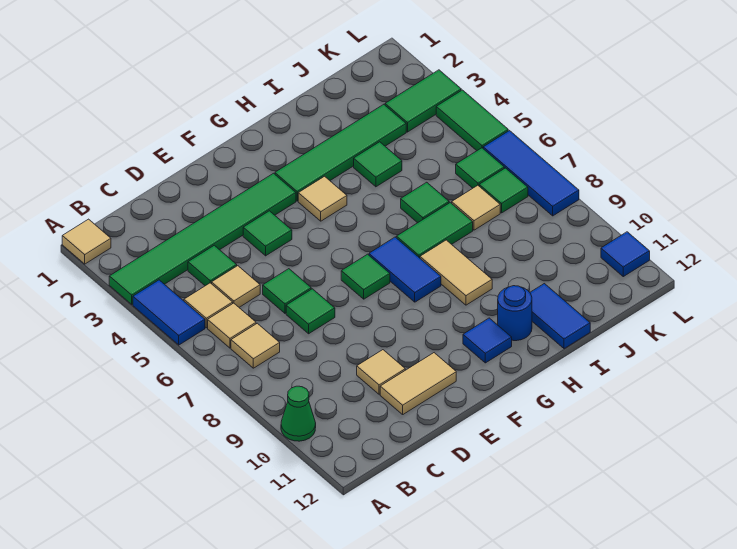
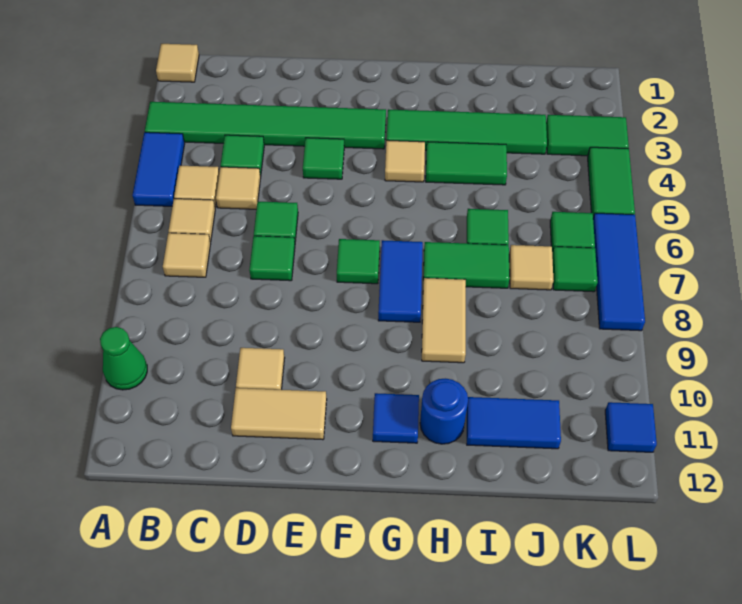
green 1x1 tile [354,142,402,187] -> green 1x2 tile [426,142,507,185]
blue 1x2 tile [530,284,590,349] -> blue 1x2 tile turned to [467,397,561,449]

